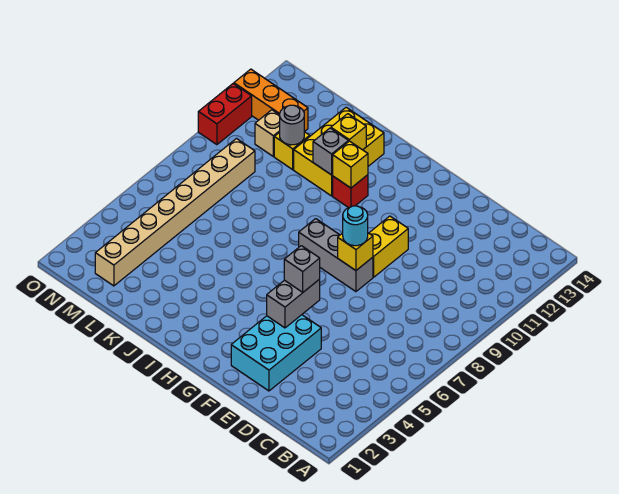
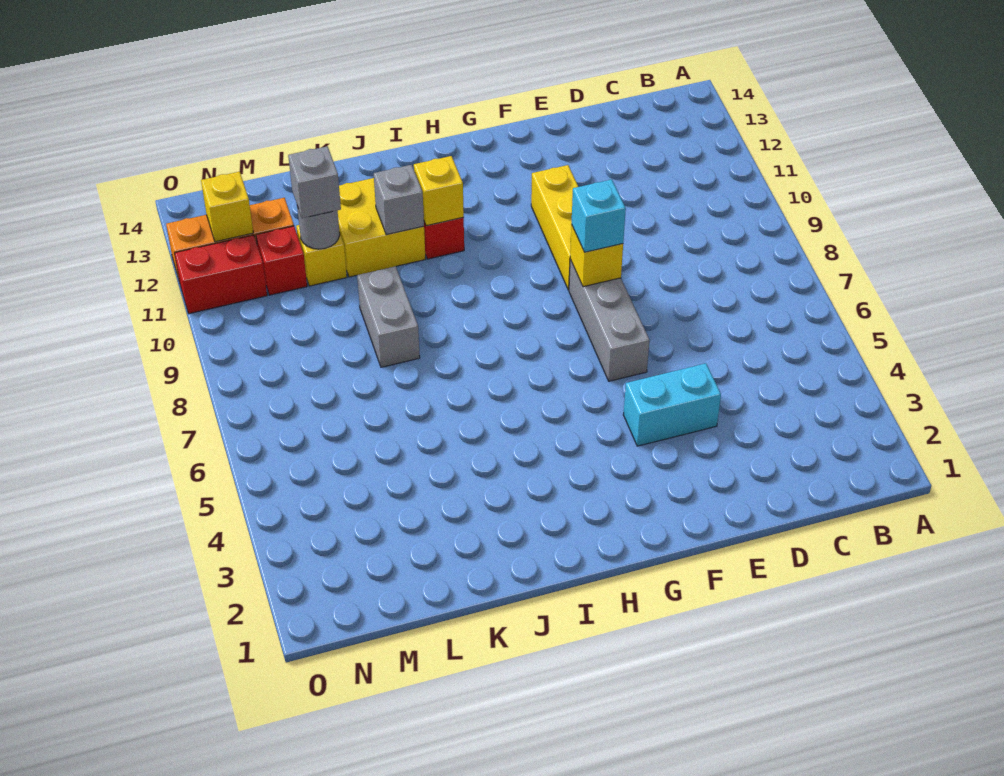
cyan 2x3 brick [231,315,321,391] -> cyan 1x2 brick [623,363,721,446]
grey 1x2 brick [267,279,320,328] -> grey 1x2 brick moved to [357,266,420,367]
grey 1x1 brick [284,246,320,292] -> grey 1x1 brick moved to [288,146,341,218]
grey 1x3 brick [299,219,373,292] -> grey 1x3 brick turned to [569,259,650,381]
cyan 1x1 round brick [343,206,368,246] -> cyan 1x1 brick [572,180,626,252]
yellow 1x2 brick [369,216,408,277] -> yellow 1x3 brick [531,165,578,290]
yellow 2x3 brick [294,107,384,196] -> yellow 2x2 brick [338,178,425,277]
yellow 1x1 brick [331,114,366,150] -> yellow 1x1 brick moved to [201,172,253,242]
tan 1x8 brick [95,139,255,286] -> none
tan 1x1 brick [255,110,280,156] -> red 1x1 brick [256,226,307,295]
red 1x2 brick [198,84,252,145] -> red 1x2 brick turned to [174,235,267,314]

